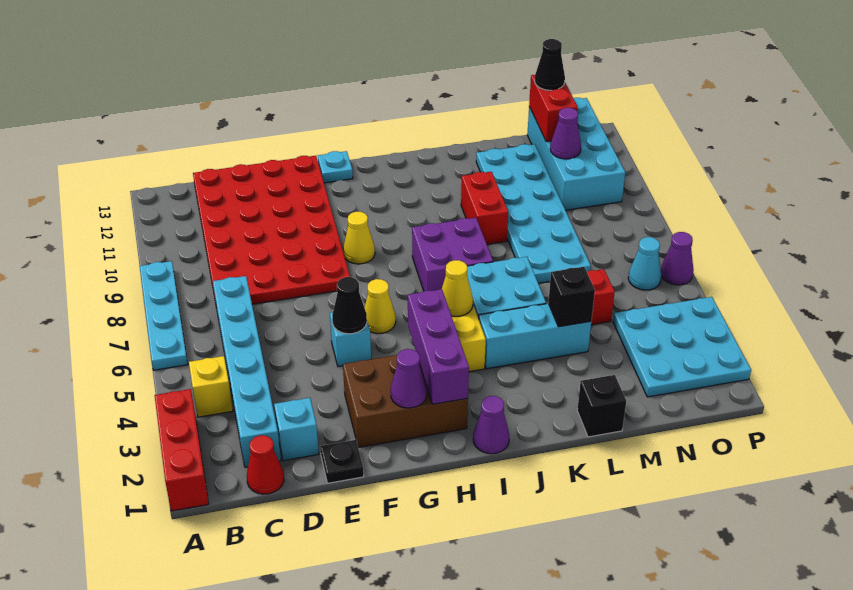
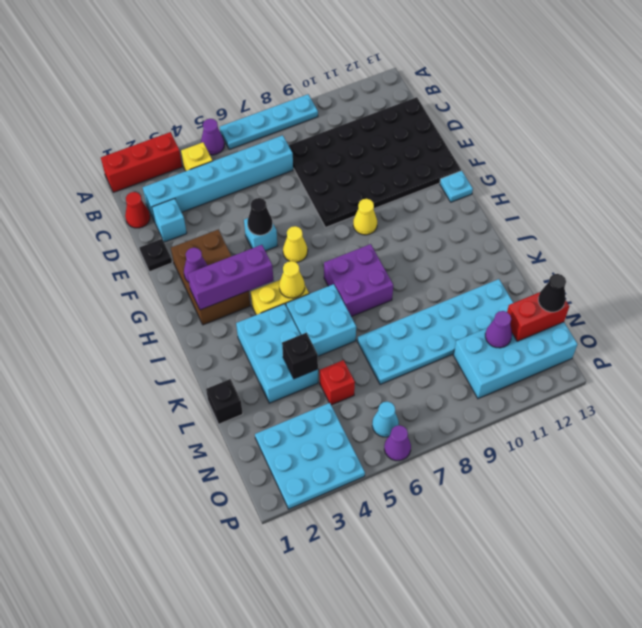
red 4x6 plate [193,156,350,304] -> black 4x6 plate [289,97,461,227]
purple 1x1 cone [473,396,509,454] -> purple 1x1 cone moved to [201,119,225,155]
cyan 1x3 brick [479,304,591,369] -> cyan 2x3 brick [236,304,318,403]
red 1x2 brick [461,172,508,244] -> none

